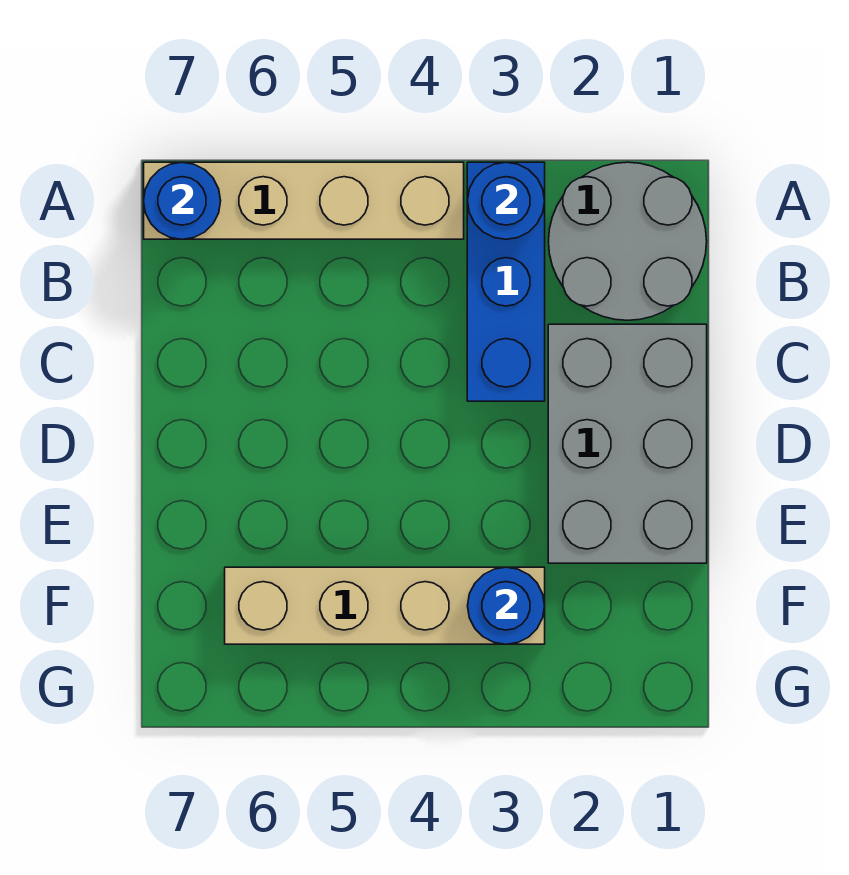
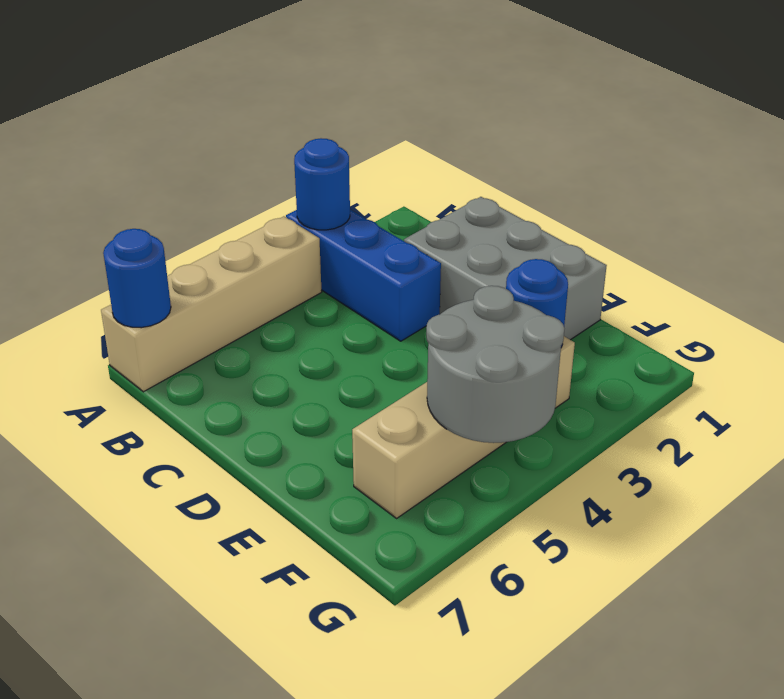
grey 2x2 round brick [549,162,707,320] -> grey 2x2 round brick moved to [426,286,564,443]

